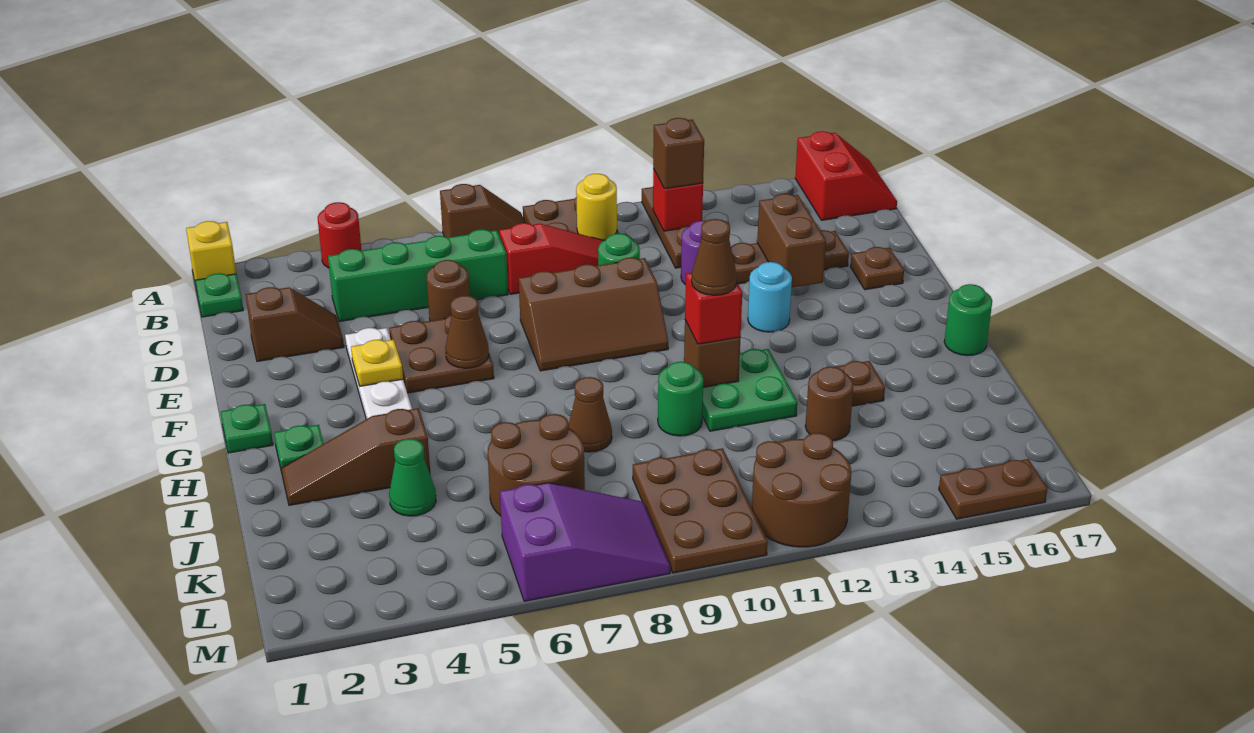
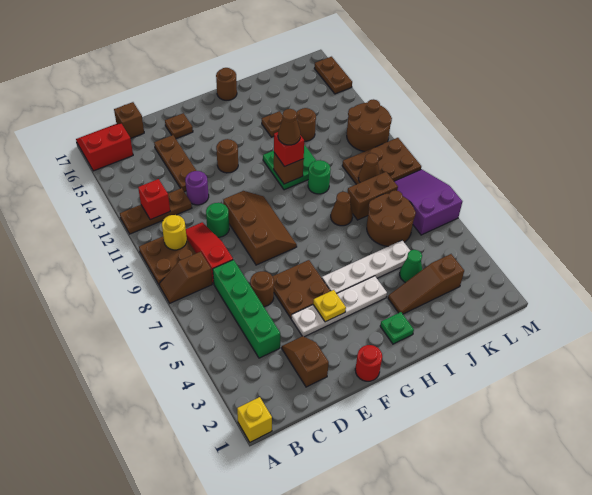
red 1x1 round brick [318,202,362,268] -> red 1x1 round brick moved to [355,345,382,381]
brown 1x2 slope [440,184,525,238] -> brown 1x2 slope turned to [159,252,212,303]
green 1x1 plate [195,273,243,317] -> none
brown 1x1 brick [653,118,704,189] -> brown 1x1 brick moved to [114,102,144,138]
brown 1x2 brick [757,194,826,288] -> brown 1x2 brick moved to [348,172,398,220]
brown 1x1 cone [445,296,489,368] -> brown 1x1 cone moved to [359,153,380,183]
cyan 1x1 round brick [748,262,792,332] -> brown 1x1 round brick [216,139,238,173]
green 1x1 plate [221,404,273,453] -> none
none -> white 1x4 plate [322,240,410,293]
green 1x1 round brick [944,284,992,356] -> brown 1x1 round brick [216,68,237,100]
brown 1x3 slope [281,408,431,505] -> brown 1x3 slope turned to [388,254,464,314]

